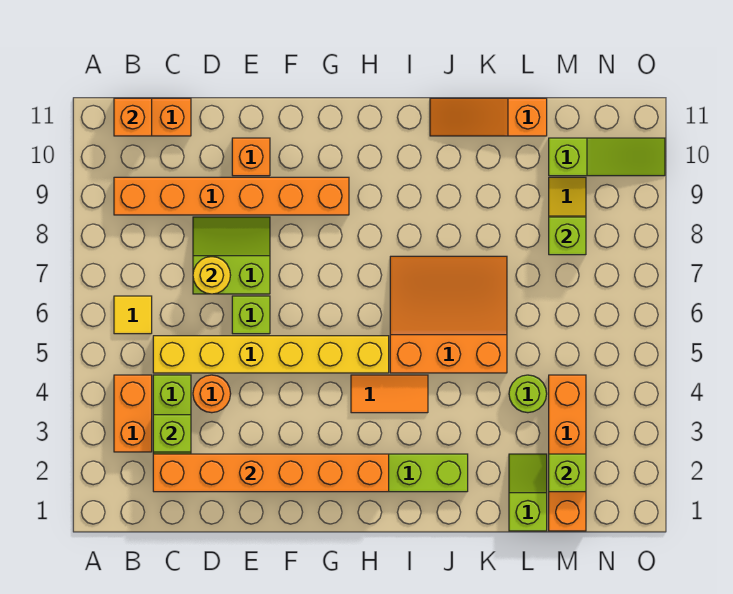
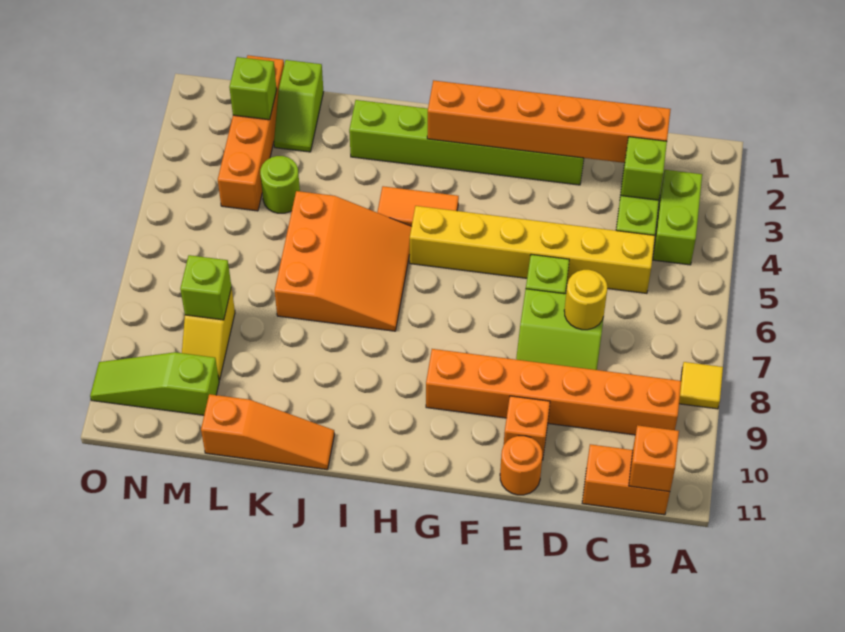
orange 1x2 brick [114,375,152,452] -> lime 1x2 brick [653,170,702,265]
yellow 1x1 tile [114,296,152,334] -> yellow 1x1 tile moved to [679,362,723,409]
orange 1x1 round brick [193,375,231,413] -> orange 1x1 round brick moved to [500,436,542,495]
orange 3x3 slope [390,256,507,373] -> orange 3x3 slope turned to [275,191,412,331]

